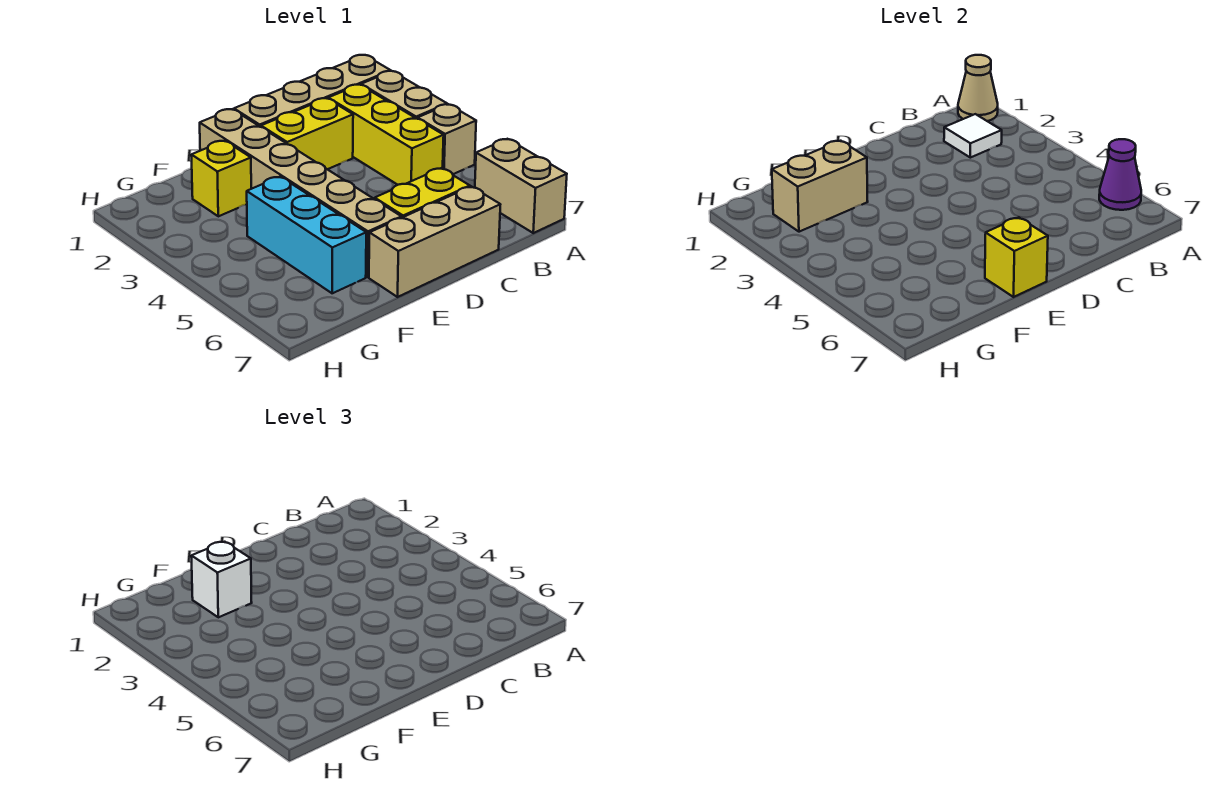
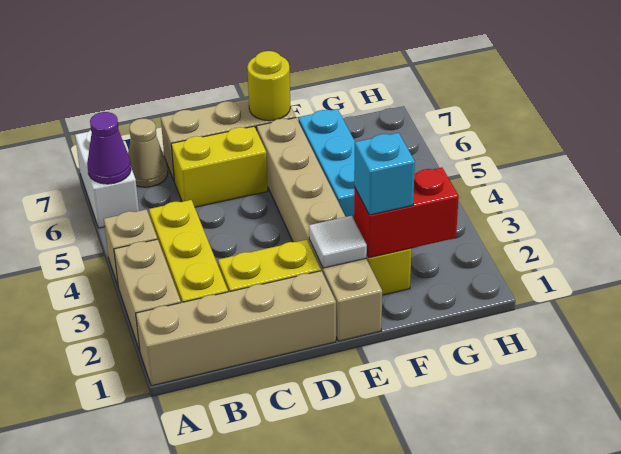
tan 1x1 cone [958,55,998,121] -> tan 1x1 cone moved to [128,119,168,187]
tan 1x2 brick [475,139,567,233] -> white 1x2 brick [75,130,139,228]
white 1x1 tile [944,114,1002,158] -> white 1x1 tile moved to [309,216,367,268]
yellow 1x1 brick [985,217,1048,297] -> yellow 1x1 round brick [247,51,290,121]
tan 1x2 brick [772,141,868,232] -> red 1x2 brick [354,168,459,258]
white 1x1 brick [191,542,252,617] -> cyan 1x1 brick [354,133,415,215]

